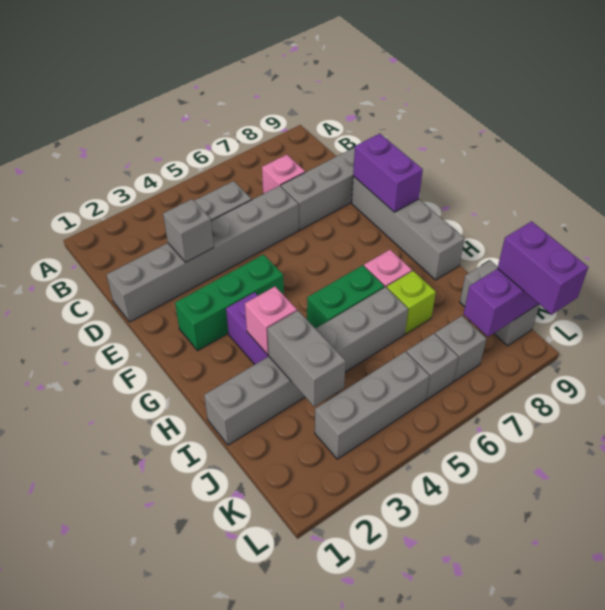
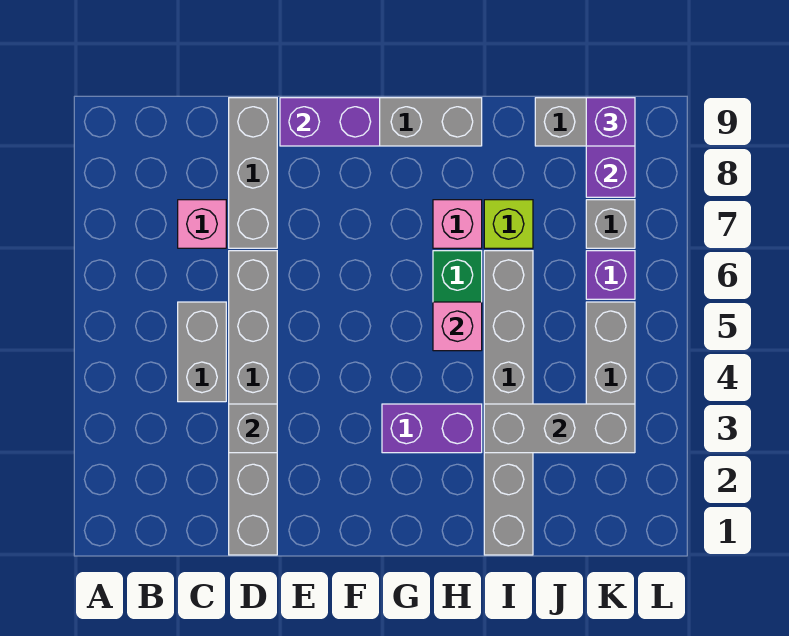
green 1x3 brick [175,255,284,351] -> none
pink 1x1 brick [245,287,297,355] -> pink 1x1 brick moved to [433,302,482,351]
grey 1x2 brick [267,311,346,407] -> grey 1x3 brick [484,404,635,453]
grey 1x1 brick [406,334,458,400] -> purple 1x1 brick [586,251,635,299]
purple 1x2 brick [498,221,588,315] -> purple 1x1 brick [586,98,635,146]

